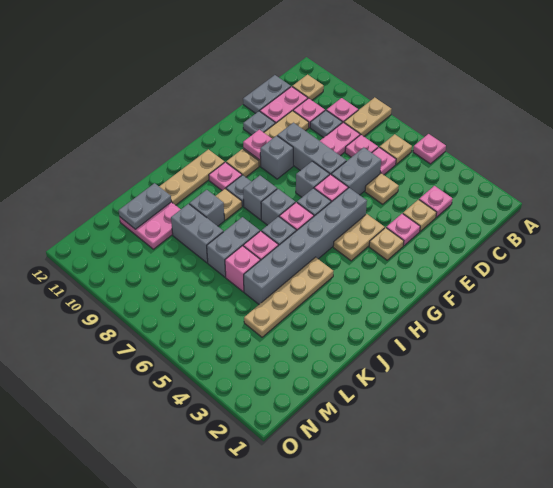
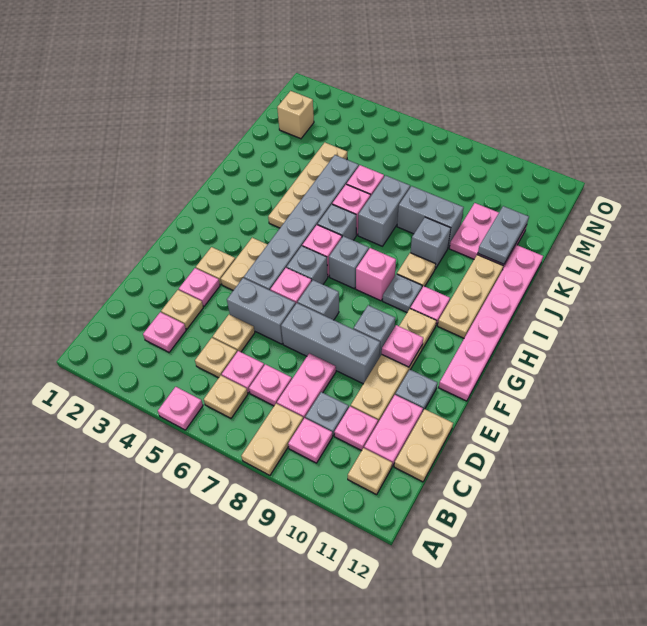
none -> tan 1x1 plate [195,338,237,378]
grey 1x2 plate [243,75,291,113] -> tan 1x2 plate [394,409,453,482]
grey 1x2 brick [331,147,381,195] -> grey 1x2 brick turned to [227,278,296,344]
none -> pink 1x6 plate [439,245,543,401]
grey 1x1 brick [243,176,277,220] -> pink 1x1 brick [356,248,396,301]
none -> tan 1x1 brick [277,91,314,139]

